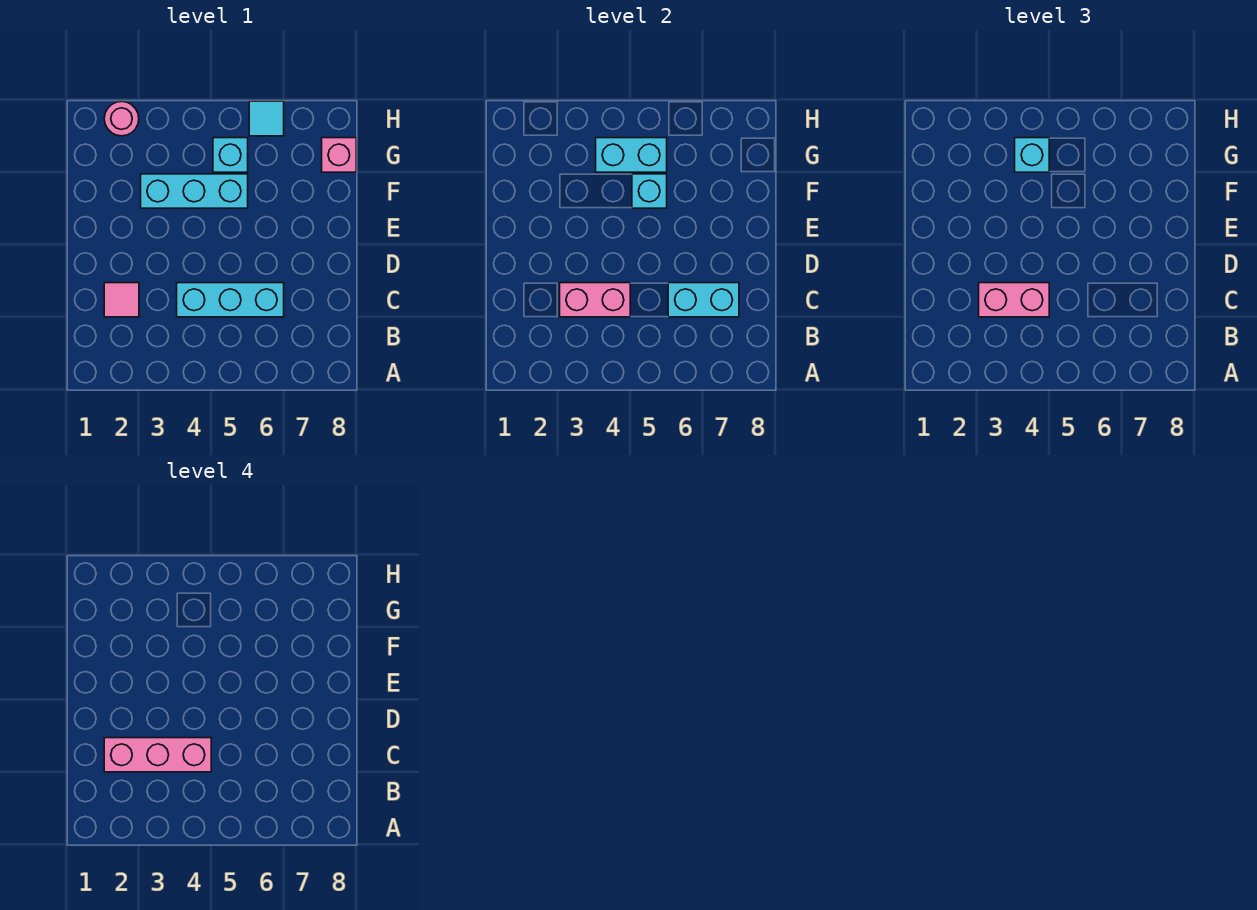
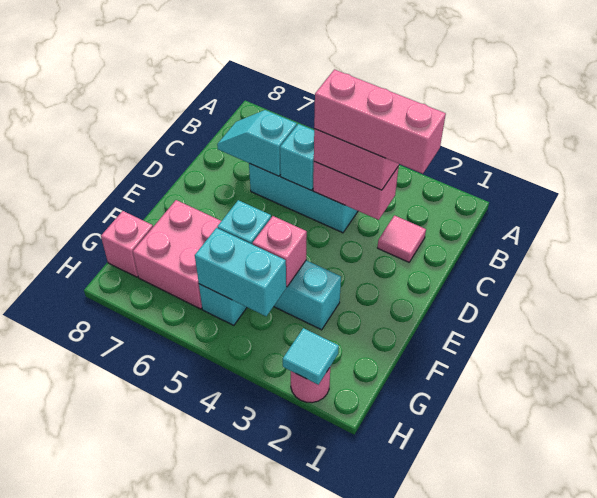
cyan 1x2 brick [668,283,739,317] -> cyan 1x2 slope [217,110,297,176]
none -> pink 1x1 brick [253,216,307,287]
none -> pink 2x2 brick [133,200,221,309]
cyan 1x1 brick [1015,138,1049,172] -> cyan 1x1 brick moved to [280,124,314,191]
cyan 1x1 tile [249,101,284,136] -> cyan 1x1 tile moved to [283,328,339,385]

